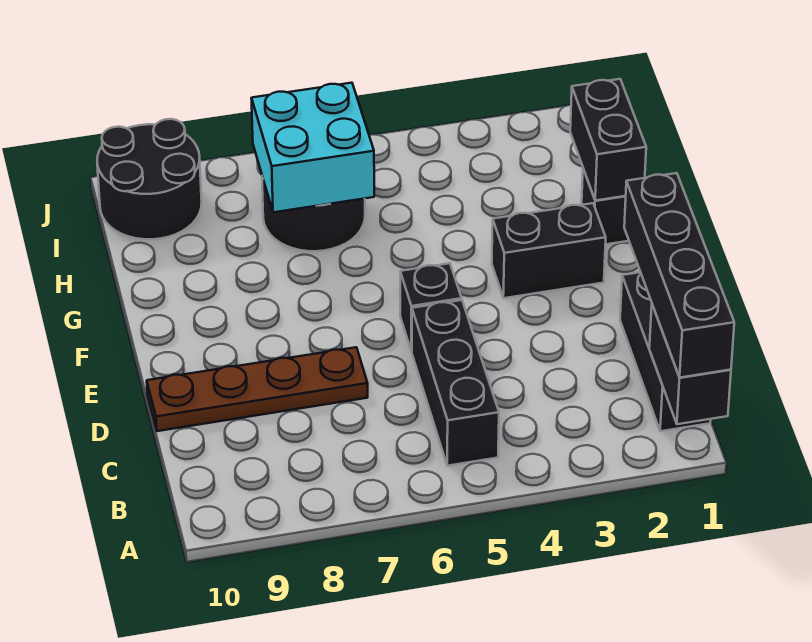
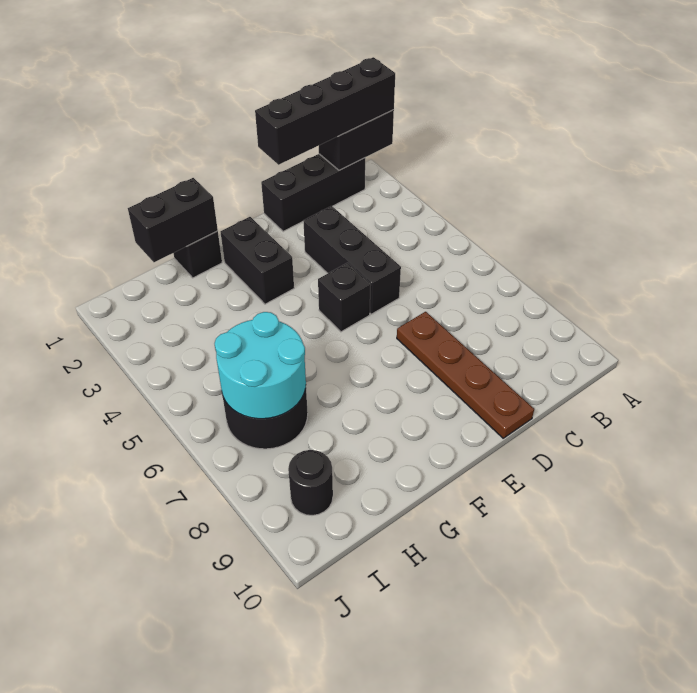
black 1x3 brick [412,300,499,466] -> black 1x3 brick turned to [303,206,401,314]
cyan 2x2 brick [251,83,374,212] -> cyan 2x2 round brick [215,312,306,419]
black 2x2 round brick [97,119,202,239] -> black 1x1 round brick [288,450,333,515]

